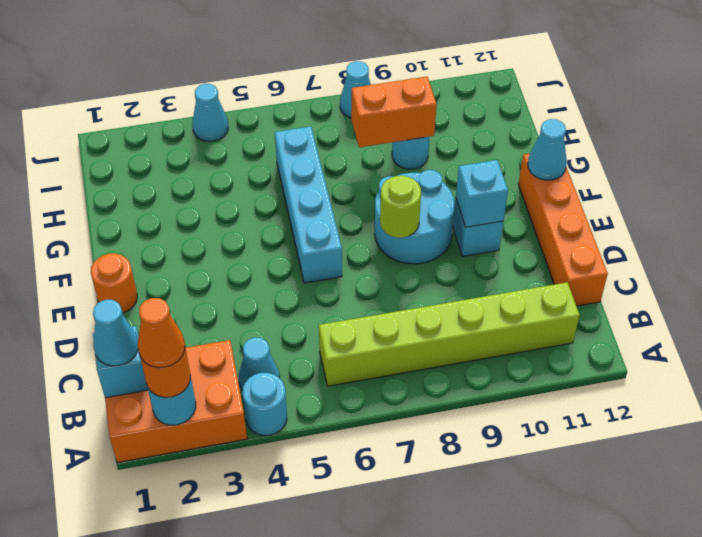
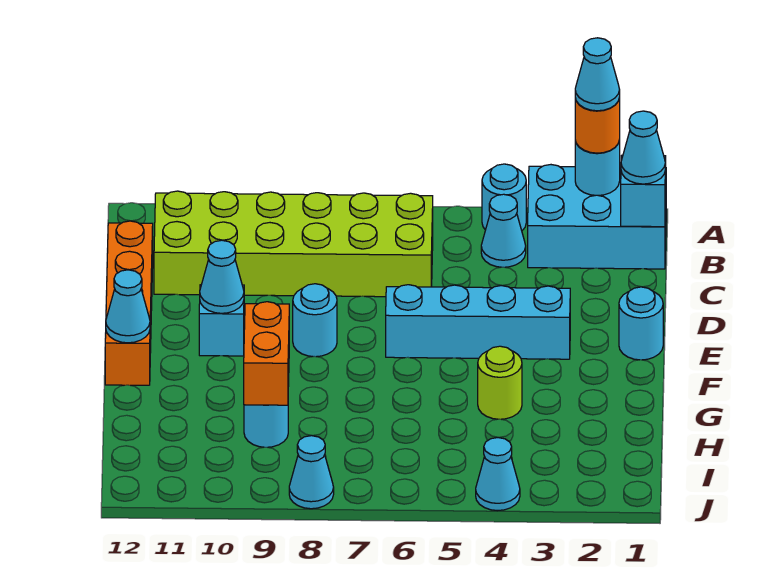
orange 2x3 brick [105,340,247,463] -> cyan 2x3 brick [528,165,666,269]
orange 1x1 cone [138,298,185,368] -> cyan 1x1 cone [575,38,620,111]
lime 1x6 brick [319,282,580,386] -> lime 2x6 brick [154,191,433,297]
orange 1x1 round brick [91,253,137,313] -> cyan 1x1 round brick [619,287,663,360]
cyan 1x4 brick [275,126,342,283] -> cyan 1x4 brick turned to [386,285,570,359]
cyan 2x2 round brick [375,170,455,264] -> cyan 1x1 round brick [293,284,337,357]
lime 1x1 round brick [380,176,421,238] -> lime 1x1 round brick moved to [478,346,522,419]
cyan 1x1 brick [456,160,508,227] -> cyan 1x1 cone [200,240,244,313]
orange 1x2 brick [351,77,437,147] -> orange 1x2 brick turned to [244,302,289,405]

